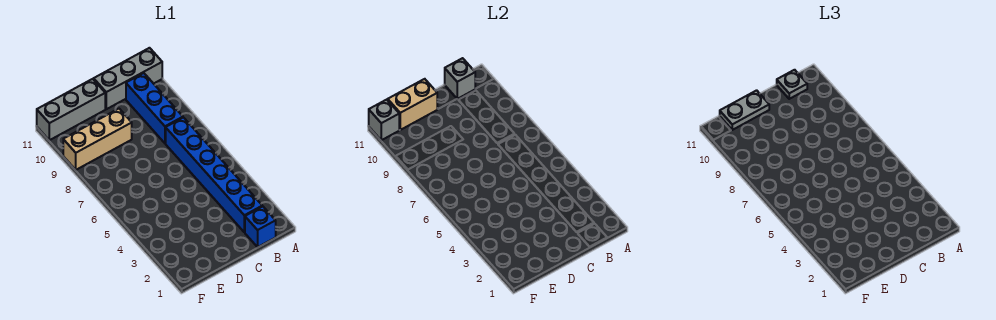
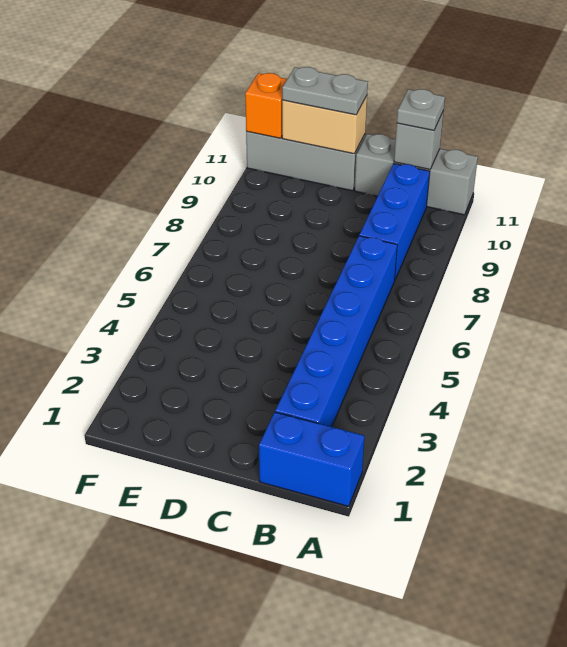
blue 1x1 brick [245,206,276,247] -> blue 1x2 brick [259,412,364,506]
tan 1x3 brick [63,109,132,170] -> none
grey 1x1 brick [369,100,399,140] -> orange 1x1 brick [245,73,287,138]

